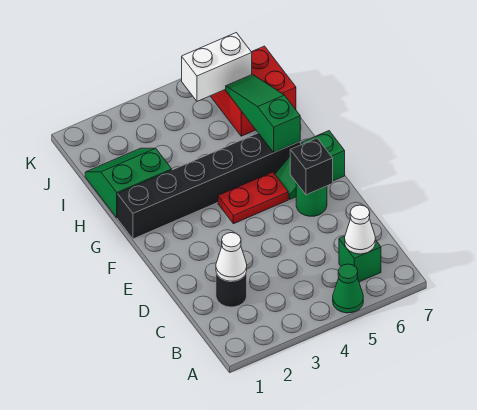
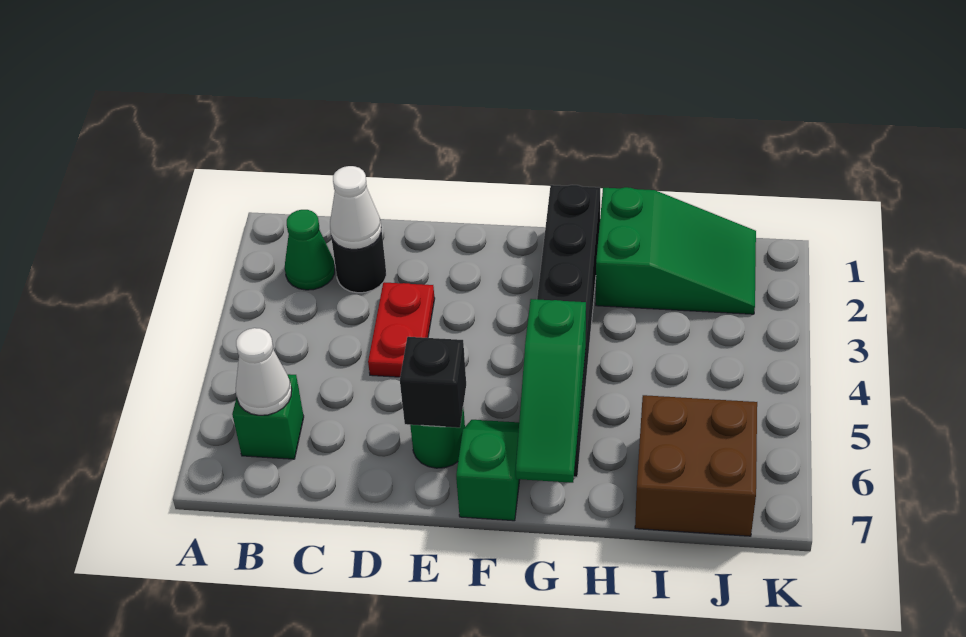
green 1x1 cone [333,264,363,313] -> green 1x1 cone moved to [285,210,335,290]
red 1x2 plate [218,172,288,224] -> red 1x2 plate moved to [368,282,435,377]
green 1x3 slope [226,74,300,152] -> green 1x3 slope turned to [516,299,586,483]
green 2x2 slope [85,148,172,218] -> green 2x3 slope [596,187,756,314]
red 2x2 brick [211,46,296,136] -> brown 2x2 brick [635,395,757,536]
white 1x2 brick [182,33,252,101] -> none

